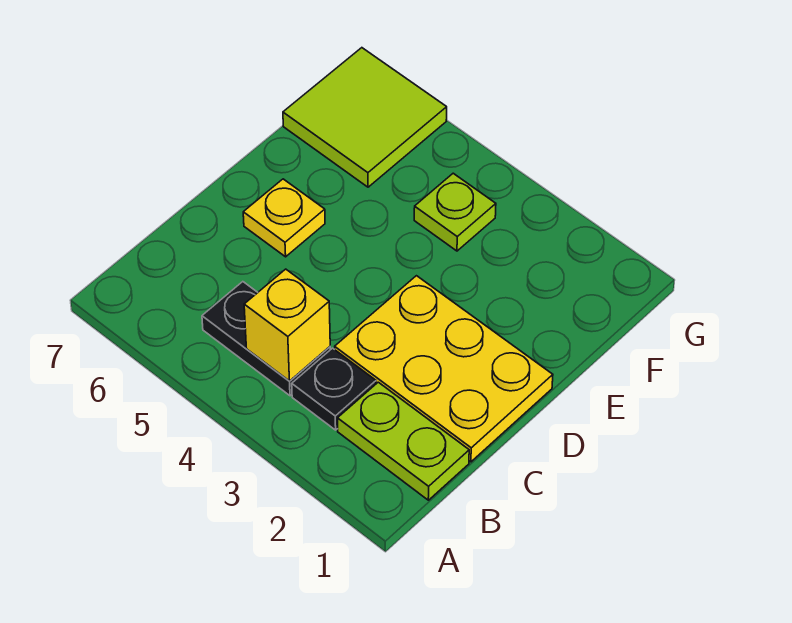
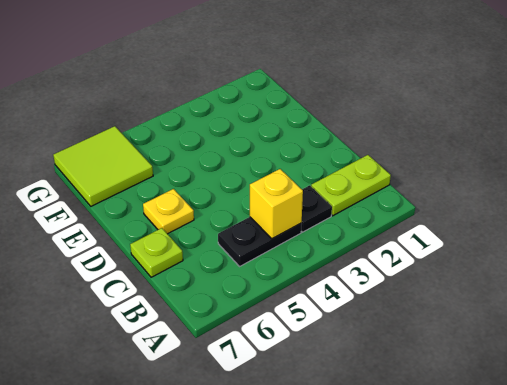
yellow 2x3 plate [335,276,553,462] -> none
lime 1x1 plate [414,173,496,251] -> lime 1x1 plate moved to [130,228,183,277]

